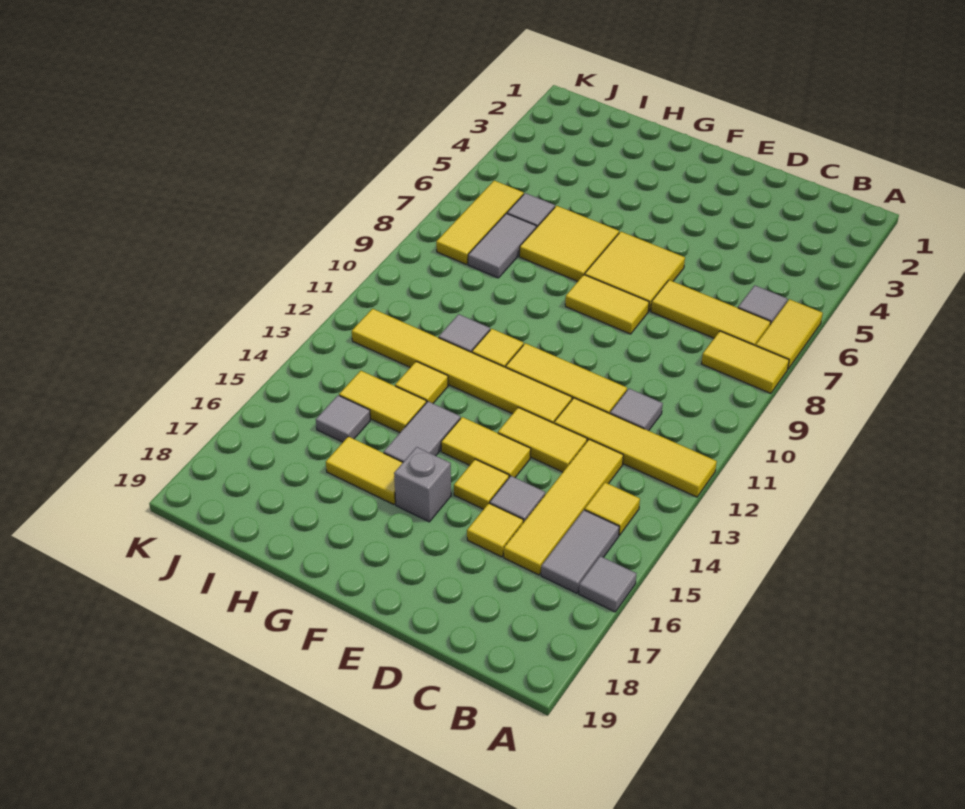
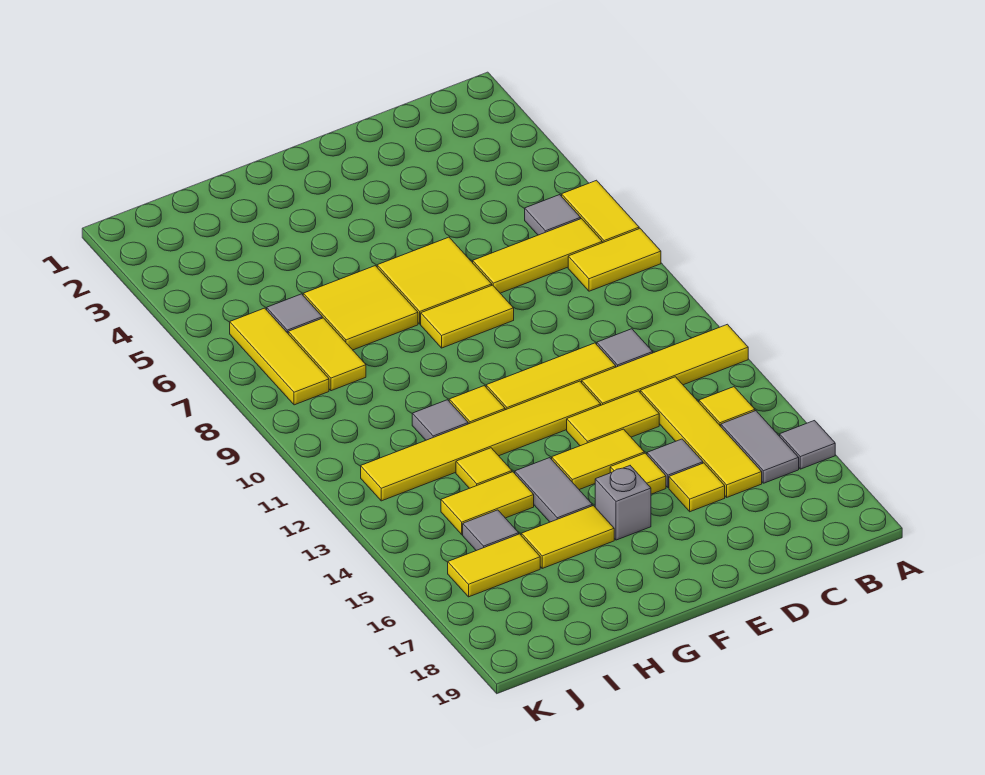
grey 1x2 tile [468,213,536,278] -> yellow 1x2 tile [288,318,366,391]
none -> yellow 1x2 tile [448,534,540,597]

